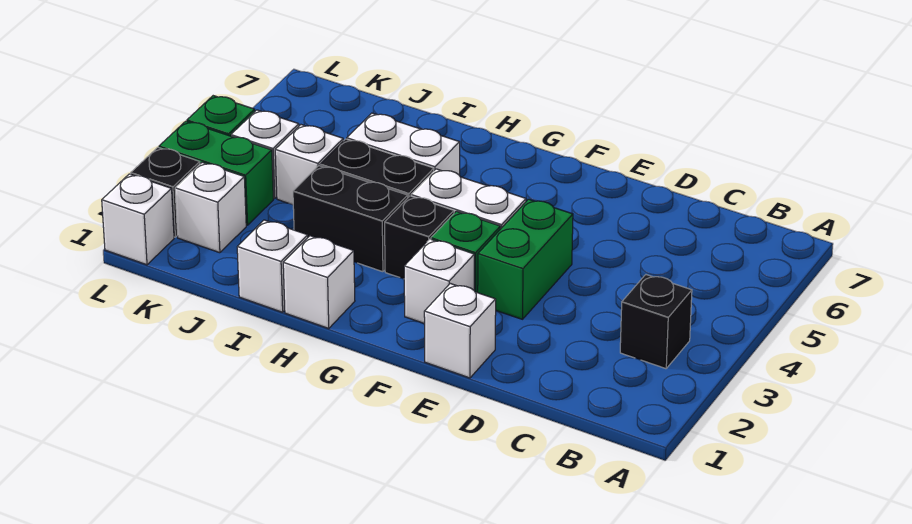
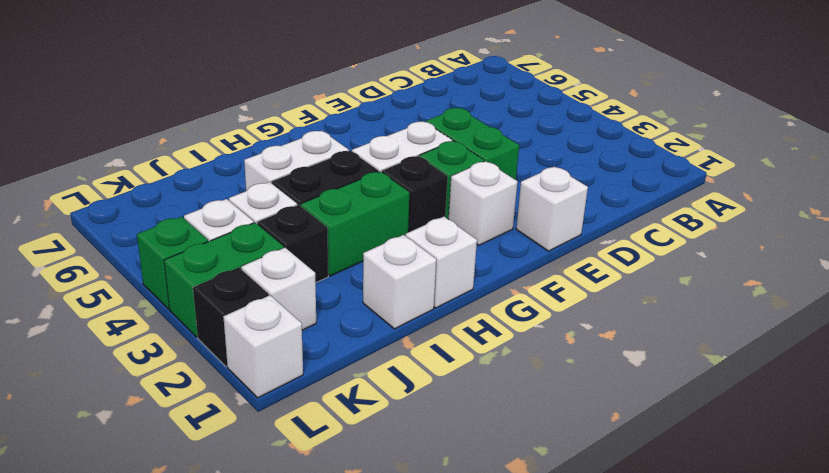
black 1x1 brick [620,275,692,369] -> black 1x1 brick moved to [257,205,328,282]
black 1x2 brick [293,166,408,272] -> green 1x2 brick [301,171,409,276]

